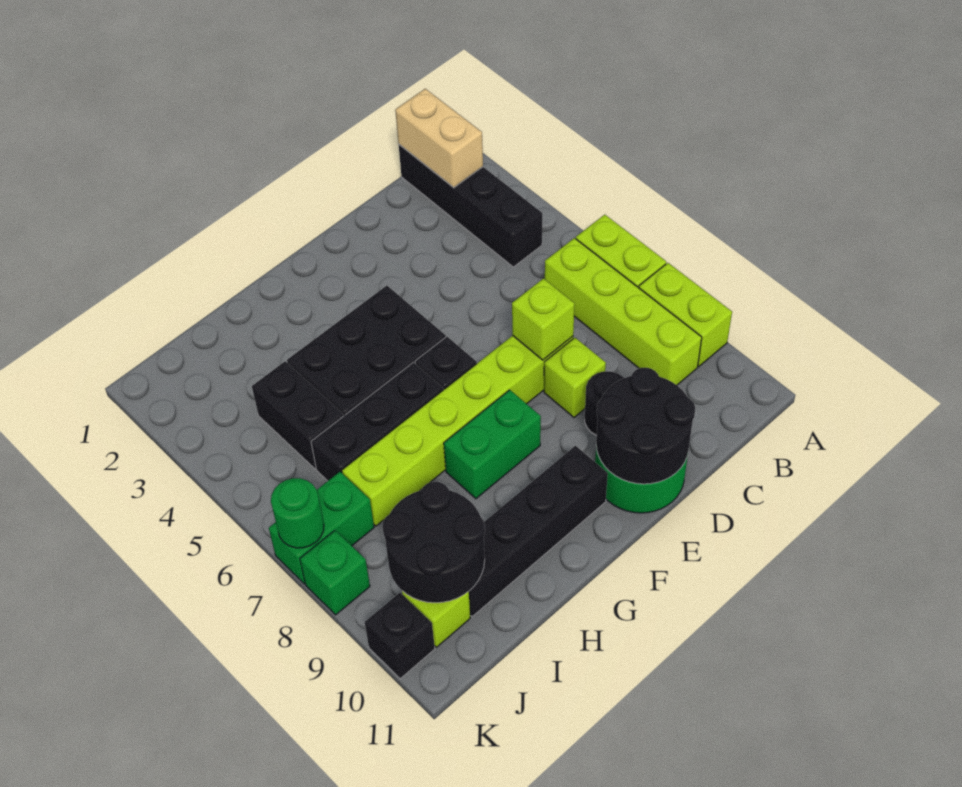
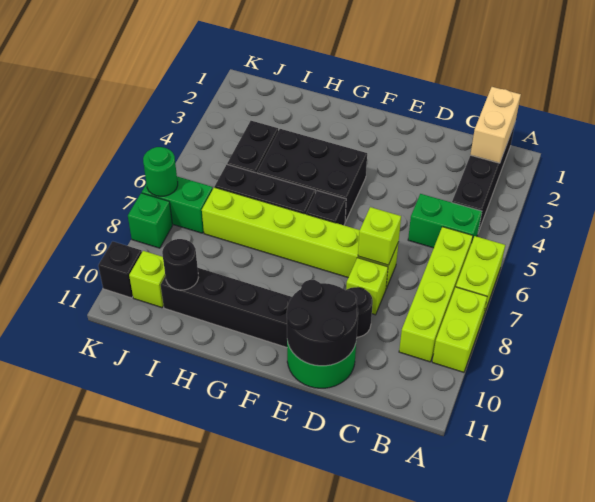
green 1x2 brick [444,390,541,499] -> green 1x2 brick moved to [408,194,482,248]
black 2x2 round brick [382,482,485,603] -> black 1x1 round brick [162,239,198,290]

